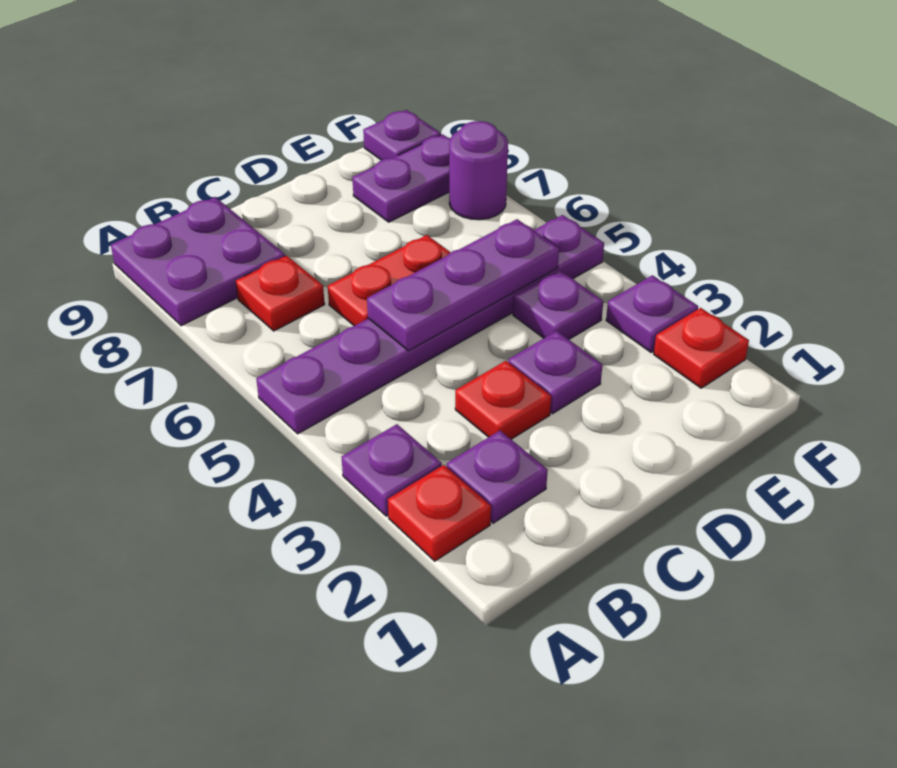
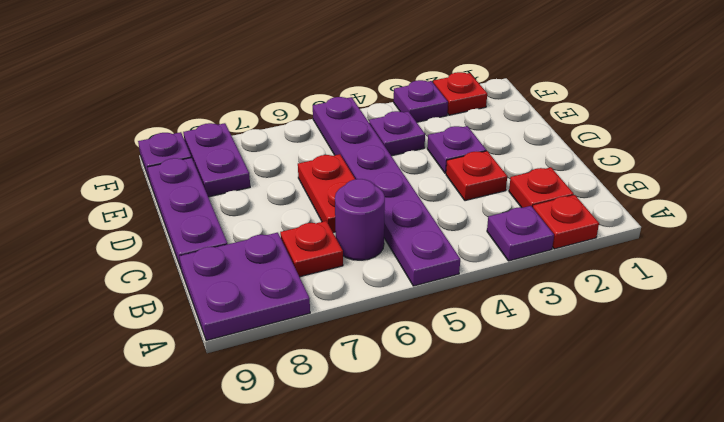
purple 1x1 plate [447,431,548,523] -> red 1x1 plate [509,167,574,208]
purple 1x3 plate [367,219,559,351] -> purple 1x3 plate moved to [147,158,227,268]
purple 1x1 round brick [449,121,508,220] -> purple 1x1 round brick moved to [335,179,385,260]

